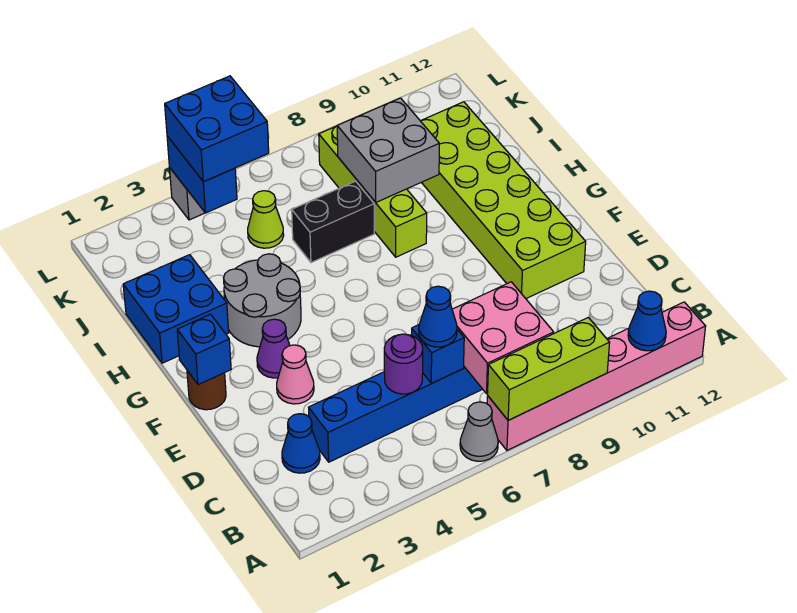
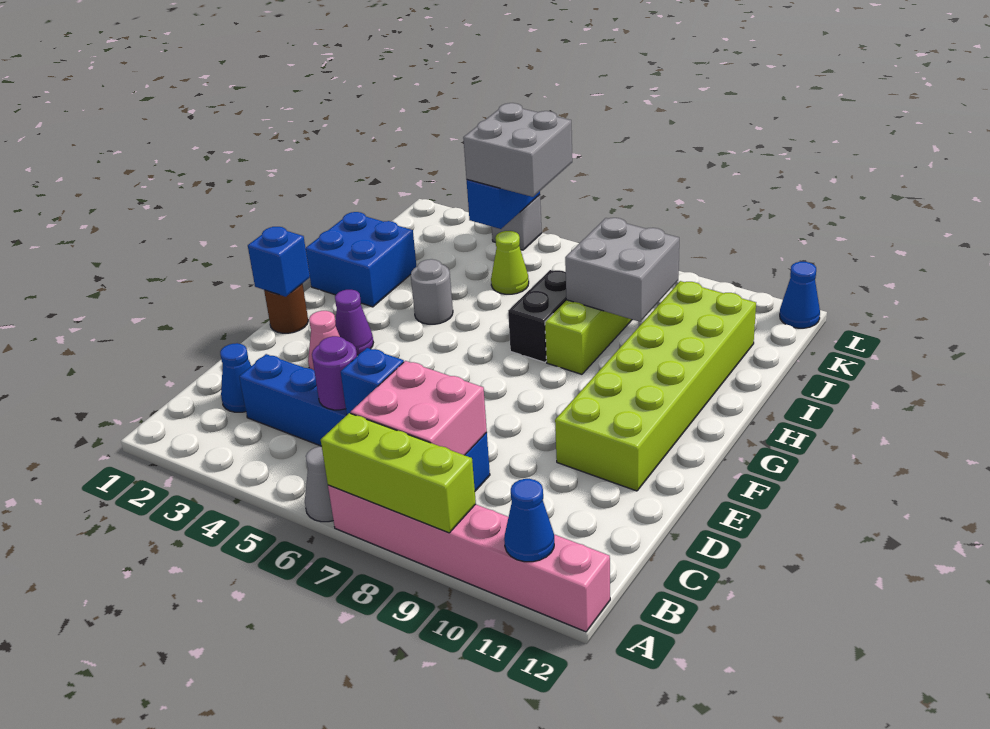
blue 1x1 cone [419,286,457,347] -> blue 1x1 cone moved to [780,262,820,328]
grey 2x2 round brick [224,254,301,347] -> grey 1x1 round brick [411,259,453,324]
black 1x2 brick [292,181,374,263] -> black 1x2 brick turned to [508,270,566,362]
blue 2x2 brick [165,76,269,182] -> grey 2x2 brick [463,103,572,197]

